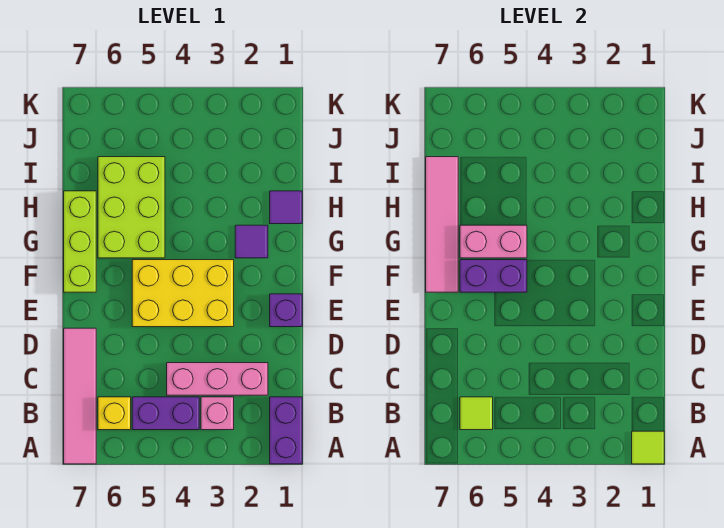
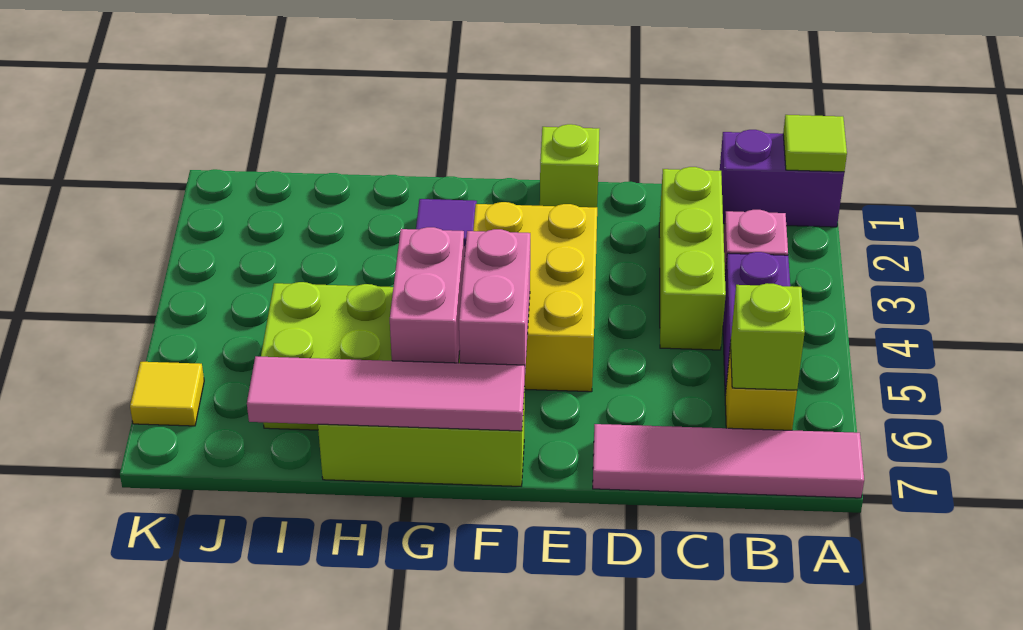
lime 1x1 tile [460,397,493,430] -> lime 1x1 brick [730,283,805,390]
pink 1x3 brick [167,363,268,395] -> lime 1x3 brick [659,167,726,350]
purple 1x1 brick [270,294,302,327] -> lime 1x1 brick [540,124,599,207]
purple 1x2 brick [460,260,527,292] -> pink 1x2 brick [459,229,530,369]
purple 1x1 tile [270,191,302,224] -> none
none -> yellow 1x1 tile [130,362,204,426]

